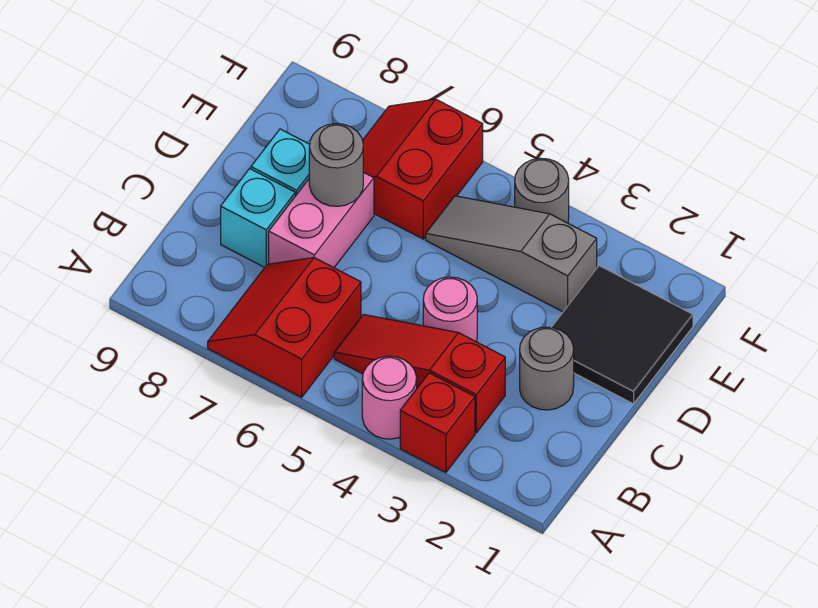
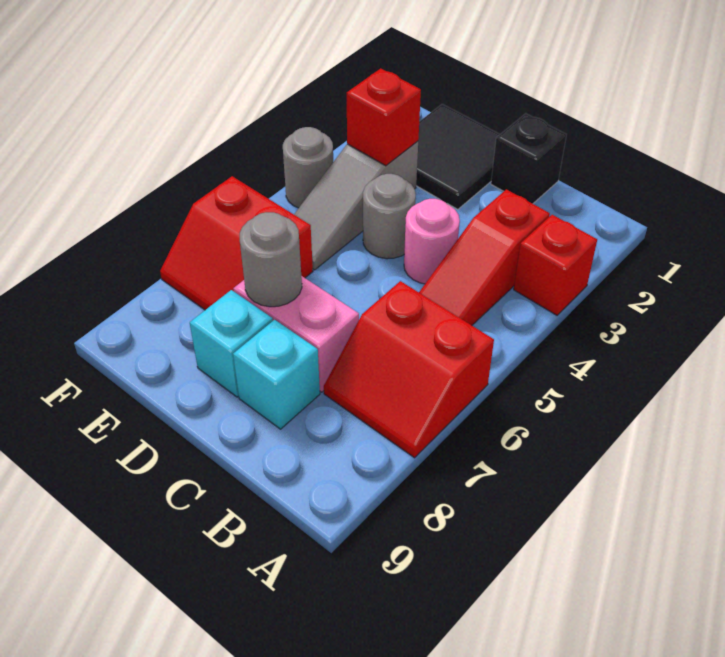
pink 1x1 round brick [362,356,417,439] -> none
none -> black 1x1 brick [491,113,567,204]
grey 1x1 round brick [520,327,574,410] -> grey 1x1 round brick moved to [363,174,416,259]
none -> red 1x1 brick [347,68,421,166]

